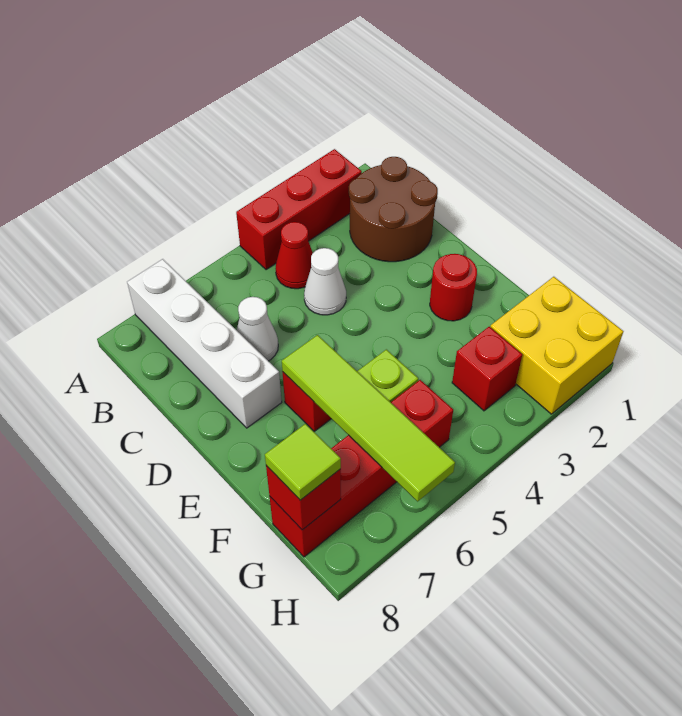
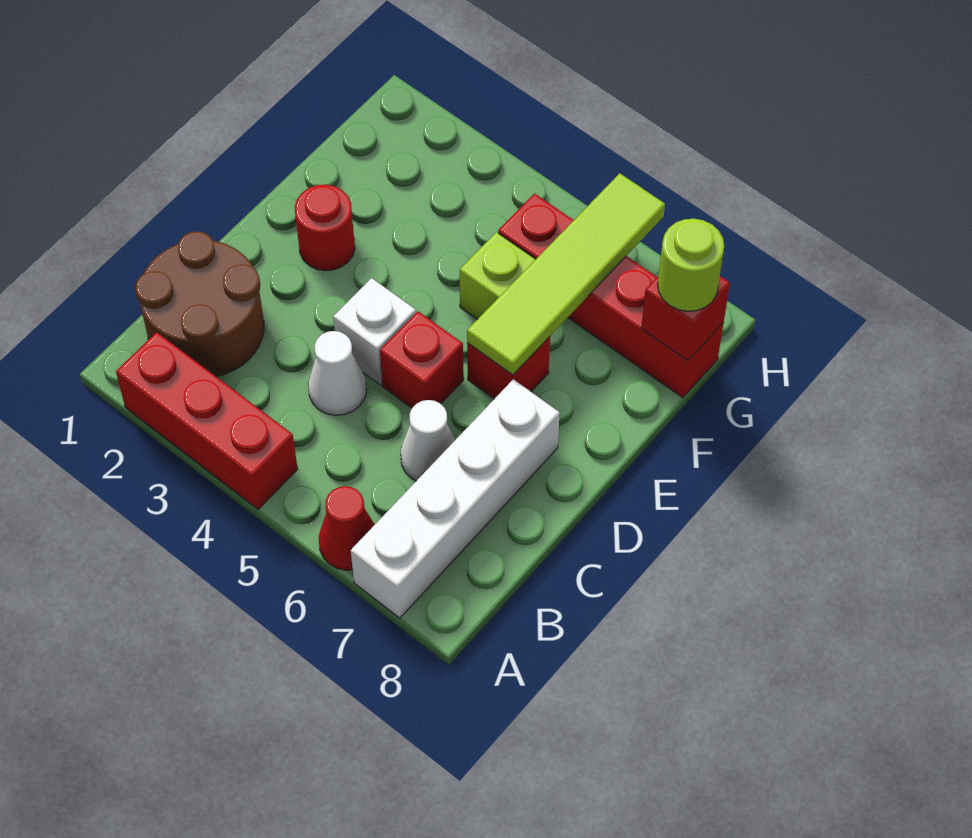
red 1x1 cone [276,222,313,289] -> red 1x1 cone moved to [319,486,375,570]
none -> white 1x1 brick [333,278,416,385]
yellow 2x2 brick [490,277,623,414] -> none
red 1x1 brick [452,327,522,411] -> red 1x1 brick moved to [380,311,464,408]
lime 1x1 tile [265,424,341,500] -> lime 1x1 round brick [658,219,724,311]

